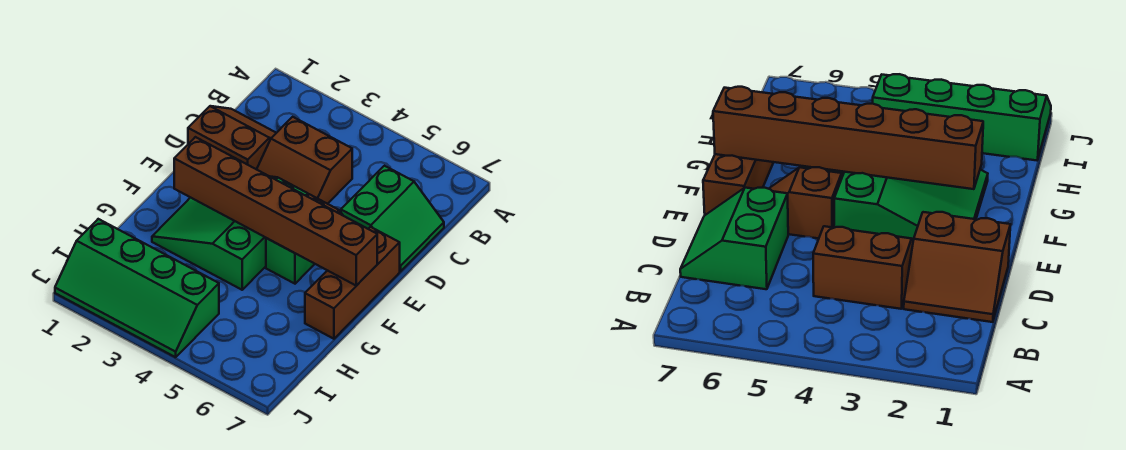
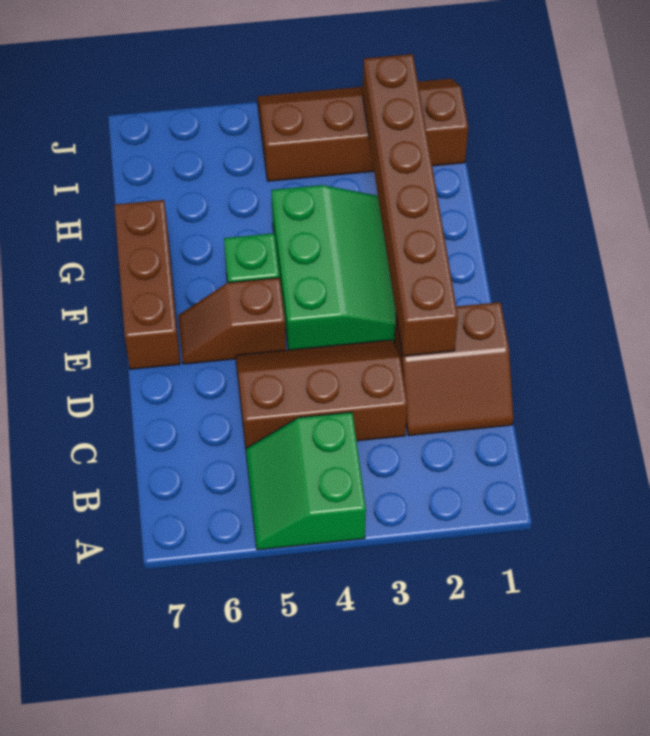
brown 2x2 slope [257,117,352,204] -> brown 2x3 slope [236,340,407,448]
green 2x2 slope [341,166,444,271] -> green 2x2 slope moved to [246,412,366,550]
brown 1x6 brick [174,137,377,286] -> brown 1x6 brick turned to [363,54,458,356]
green 2x4 slope [55,219,219,357] -> brown 2x4 slope [257,79,468,181]

